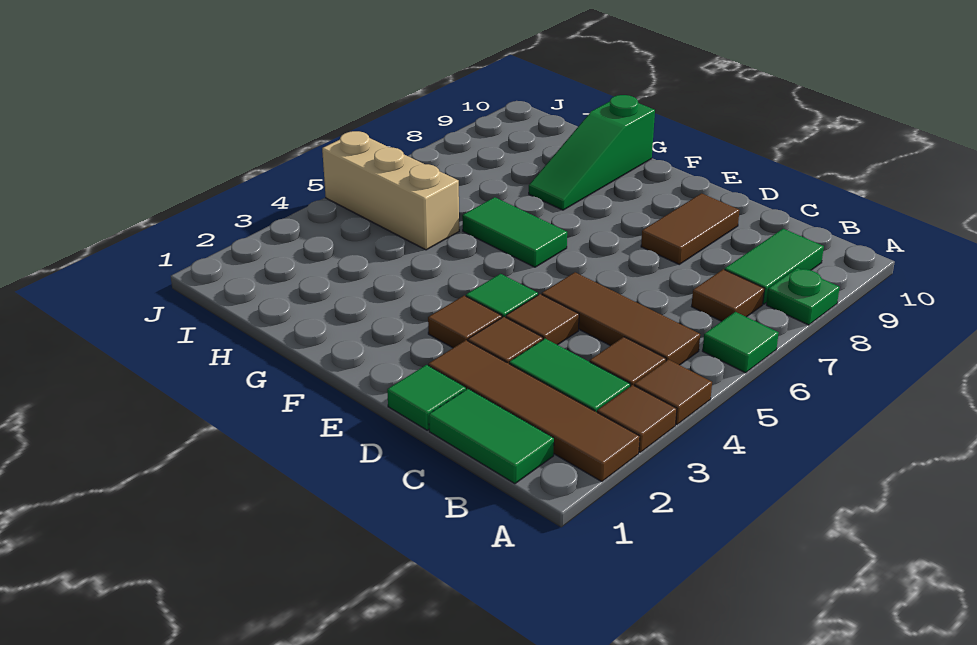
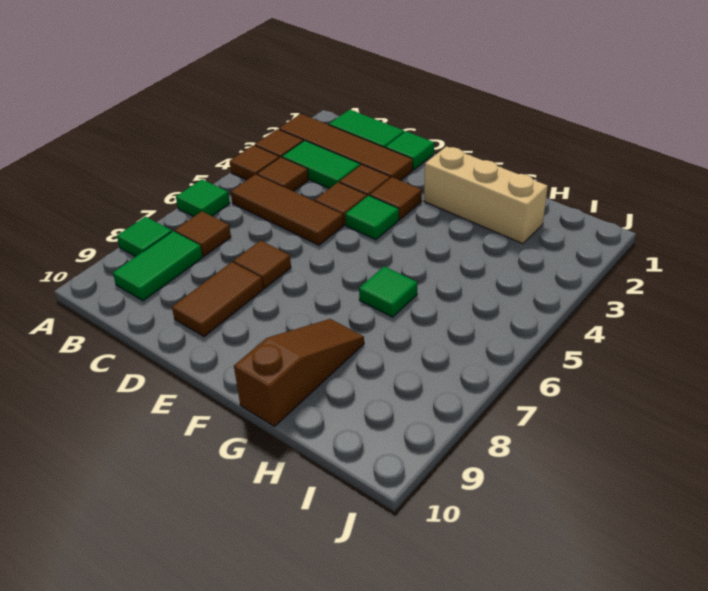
green 1x1 plate [766,268,840,325] -> green 1x1 tile [117,217,172,257]
none -> brown 1x1 tile [233,241,291,289]
green 1x2 tile [462,197,567,267] -> green 1x1 tile [359,266,417,317]
green 1x3 slope [529,95,655,210] -> brown 1x3 slope [234,319,364,426]
tan 1x3 brick [322,131,459,250] -> tan 1x3 brick moved to [424,146,548,244]

